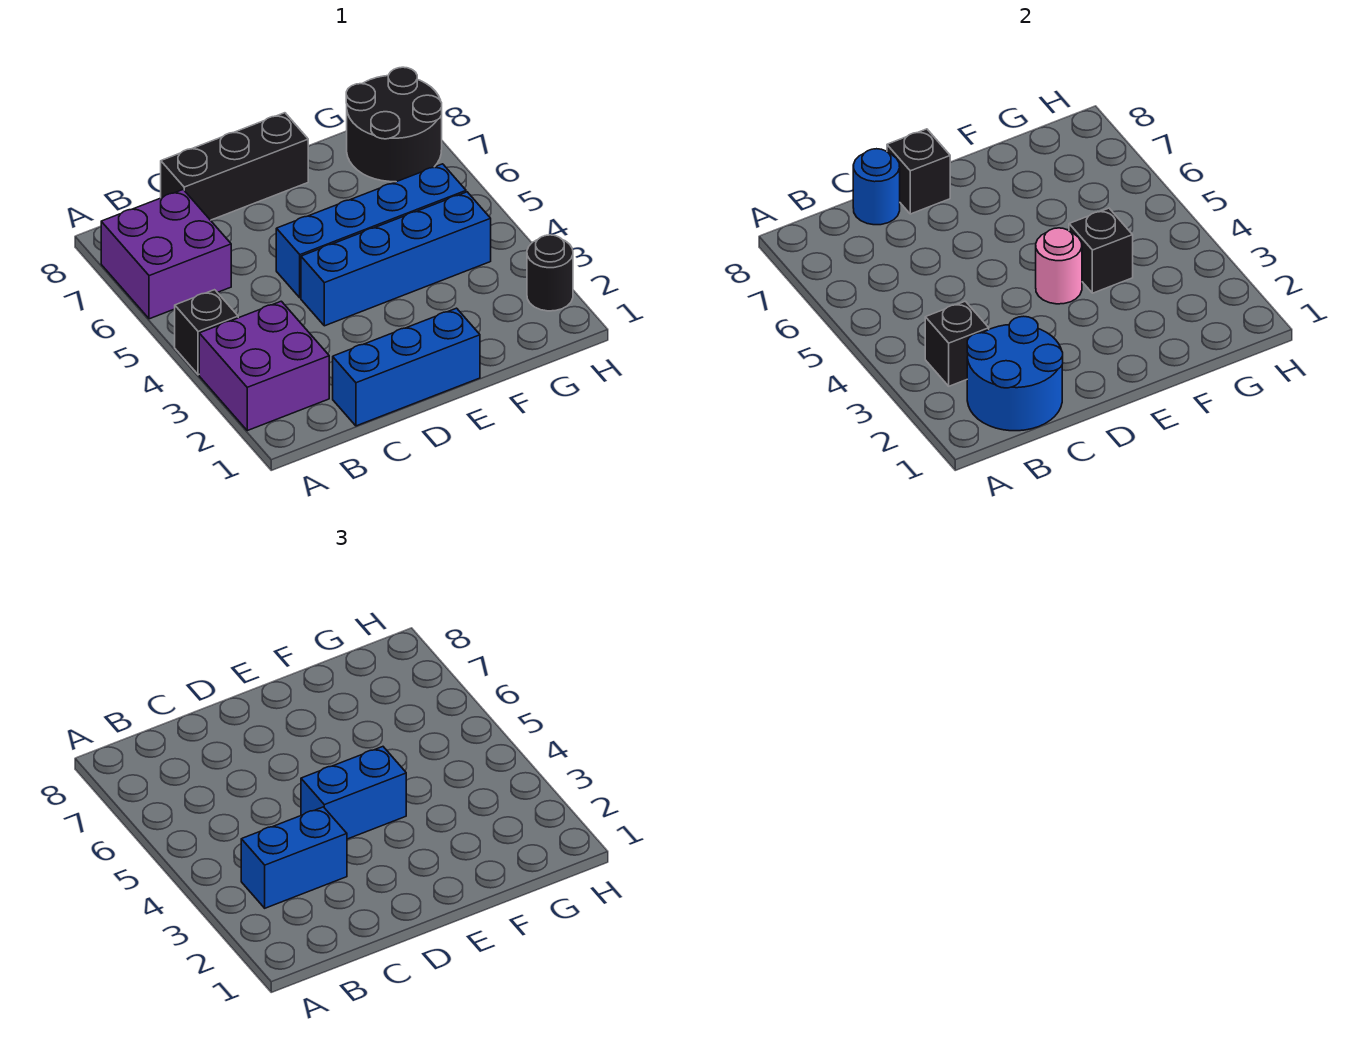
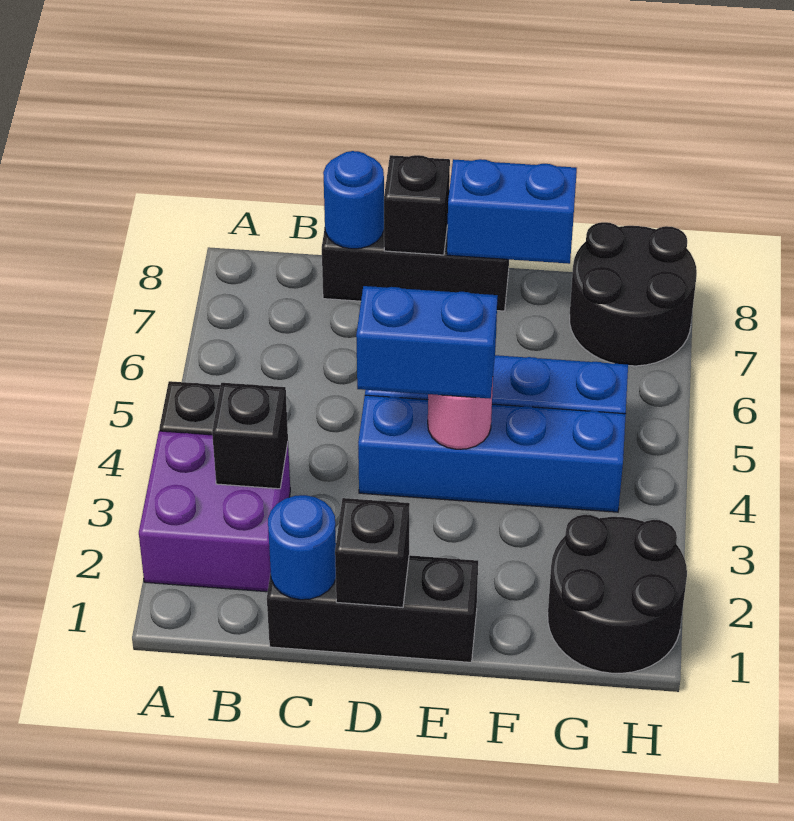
purple 2x2 brick [101,190,231,319] -> none
blue 2x2 round brick [967,316,1063,431] -> blue 1x1 round brick [268,495,336,600]
blue 1x2 brick [241,807,347,908] -> blue 1x2 brick moved to [447,159,577,264]
blue 1x3 brick [333,308,480,426] -> black 1x3 brick [267,555,478,662]
black 1x1 brick [1069,208,1133,293] -> black 1x1 brick moved to [335,498,410,607]
black 1x1 round brick [527,235,573,311] -> black 2x2 round brick [548,515,687,673]

